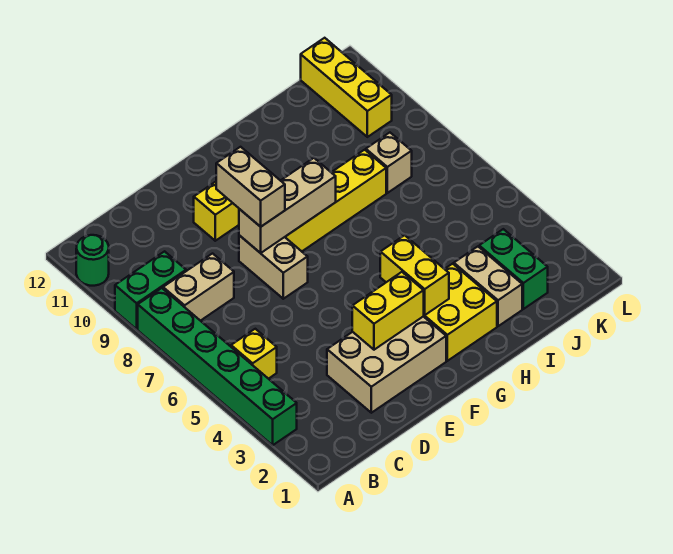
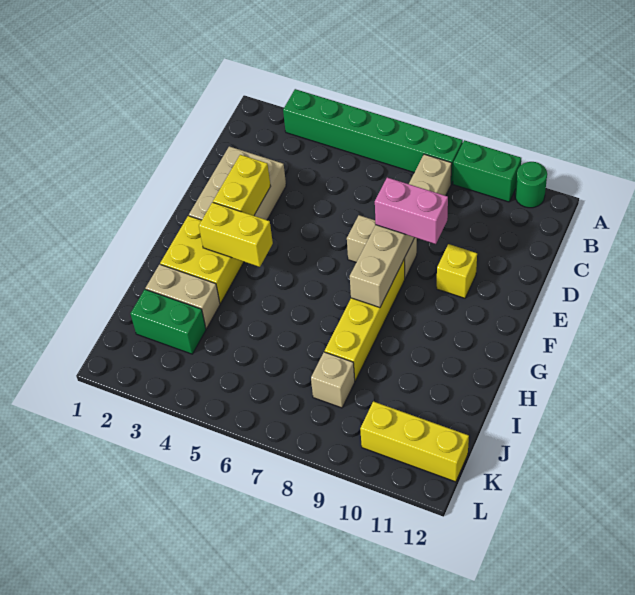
green 1x2 brick [115,251,186,329] -> green 1x2 brick turned to [453,140,521,202]
yellow 1x1 brick [231,329,277,379] -> none
tan 1x2 brick [216,147,285,227] -> pink 1x2 brick [375,178,448,244]

